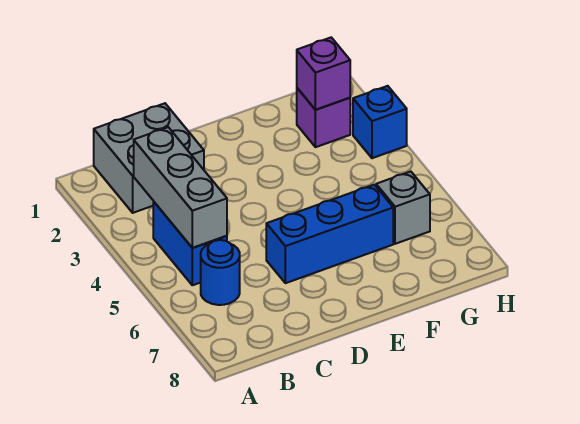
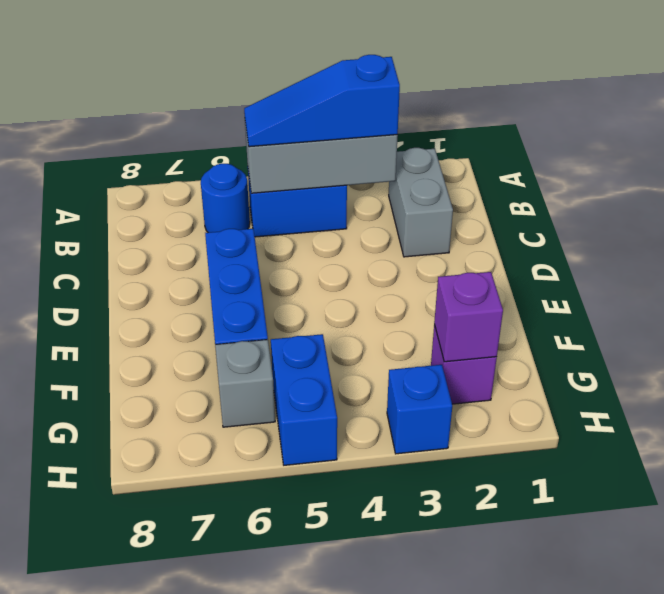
grey 2x2 brick [94,103,204,213] -> grey 1x2 brick [389,148,453,257]
none -> blue 1x3 slope [244,55,400,147]
none -> blue 1x2 brick [271,334,337,465]

